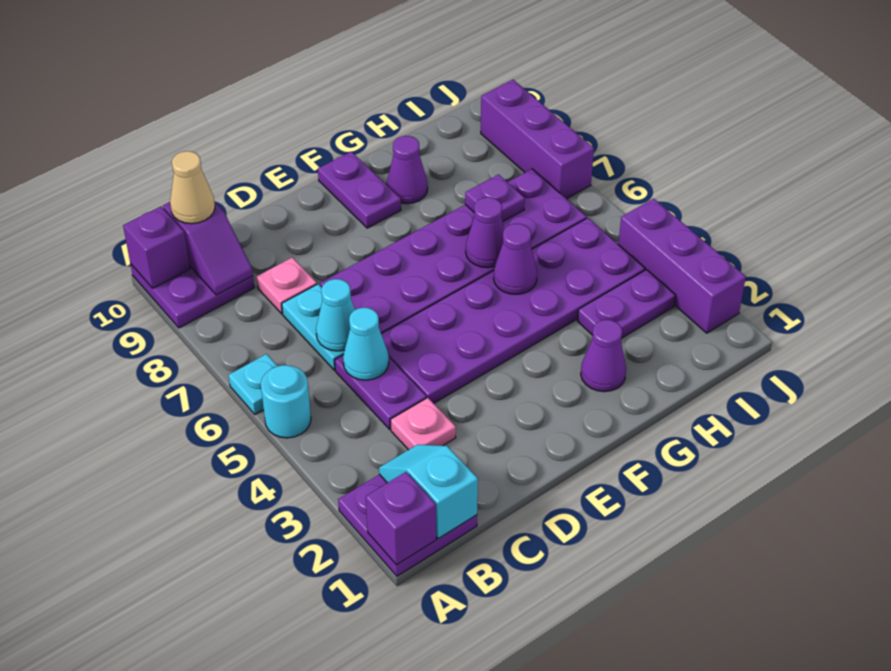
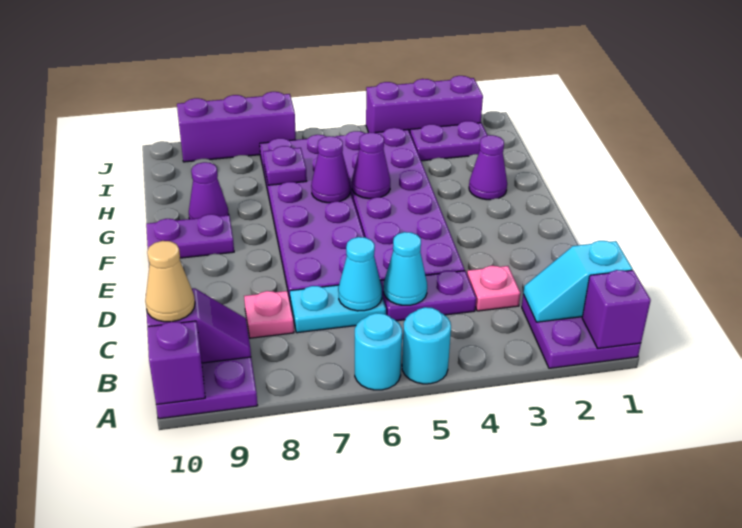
cyan 1x1 plate [229,354,277,414] -> cyan 1x1 round brick [355,313,402,390]
purple 1x2 plate [577,270,676,339] -> purple 1x2 plate turned to [410,121,488,161]

